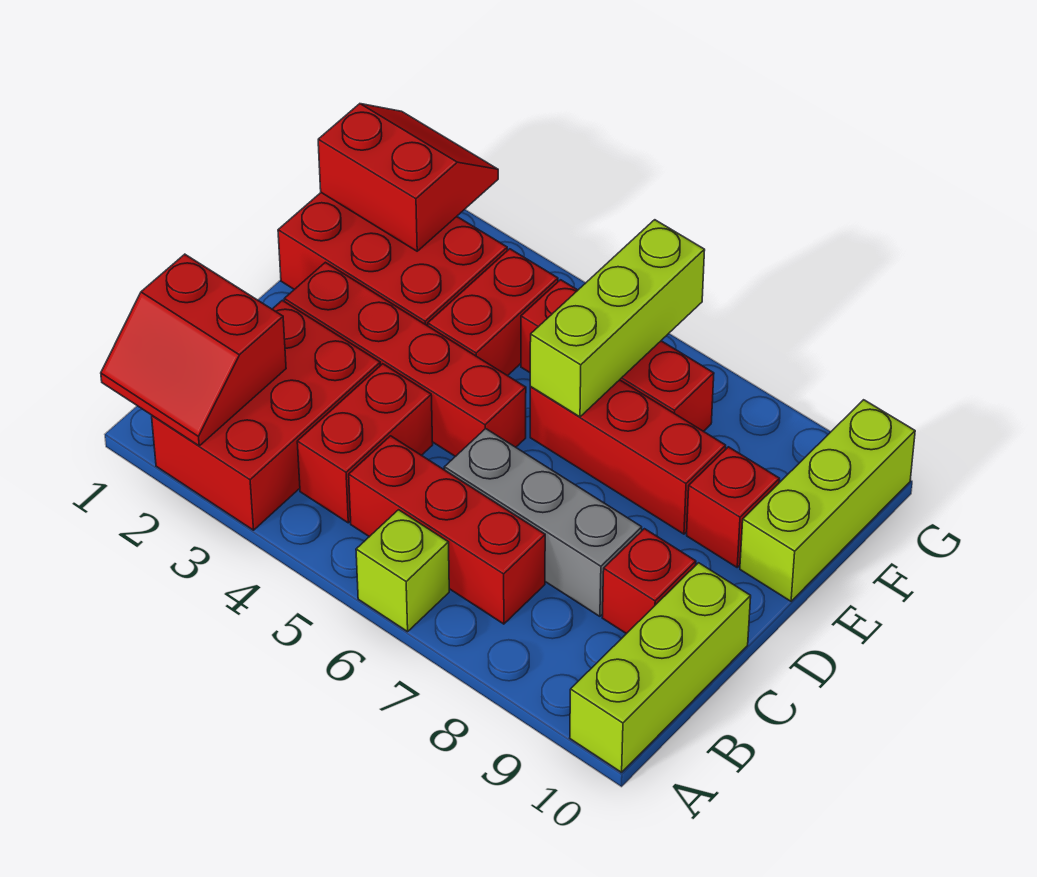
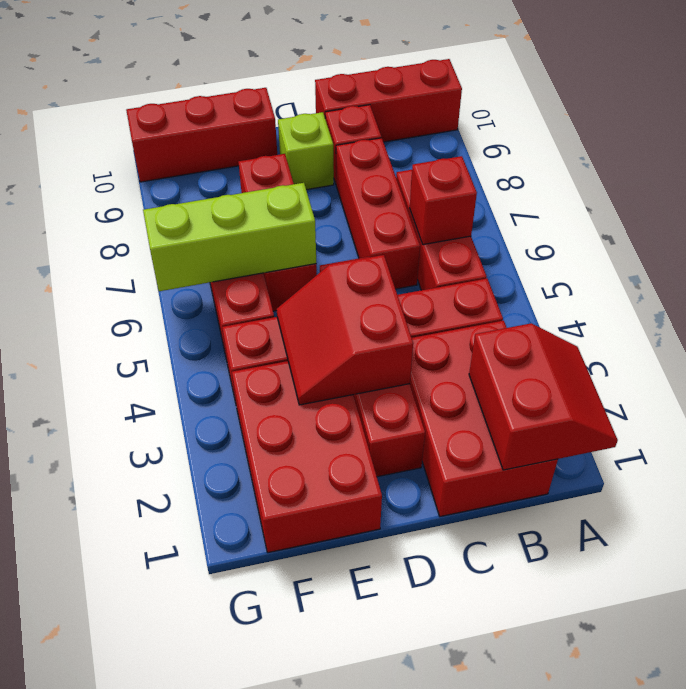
red 2x3 brick [152,300,380,530] -> red 2x3 brick turned to [410,321,558,517]
lime 1x1 brick [356,510,449,632] -> lime 1x1 brick moved to [278,112,334,190]
lime 1x3 brick [570,563,751,772] -> red 1x3 brick [315,59,462,142]
grey 1x3 brick [444,429,642,616] -> red 1x3 brick [336,138,420,289]
red 1x1 brick [687,447,780,567] -> red 1x1 brick moved to [410,156,477,245]
lime 1x3 brick [740,400,915,601] -> red 1x3 brick [126,88,277,182]
red 2x2 slope [318,104,498,251] -> red 2x2 slope moved to [277,255,413,405]

